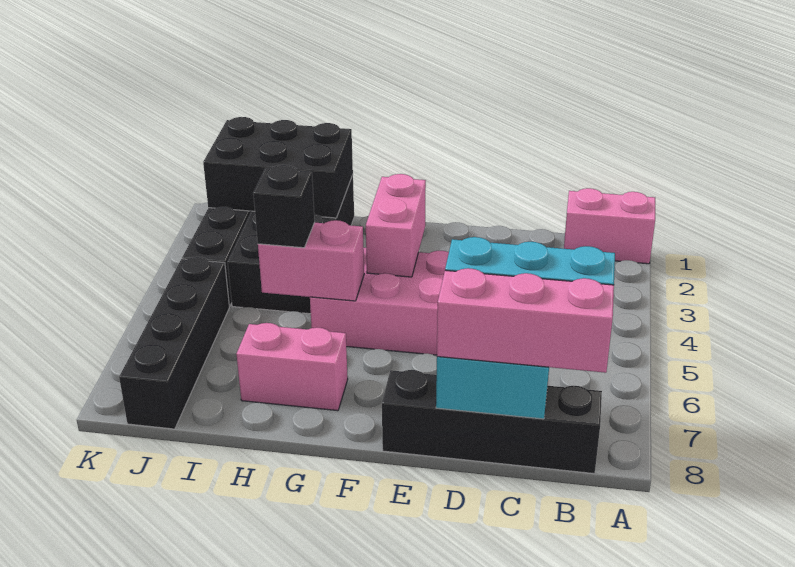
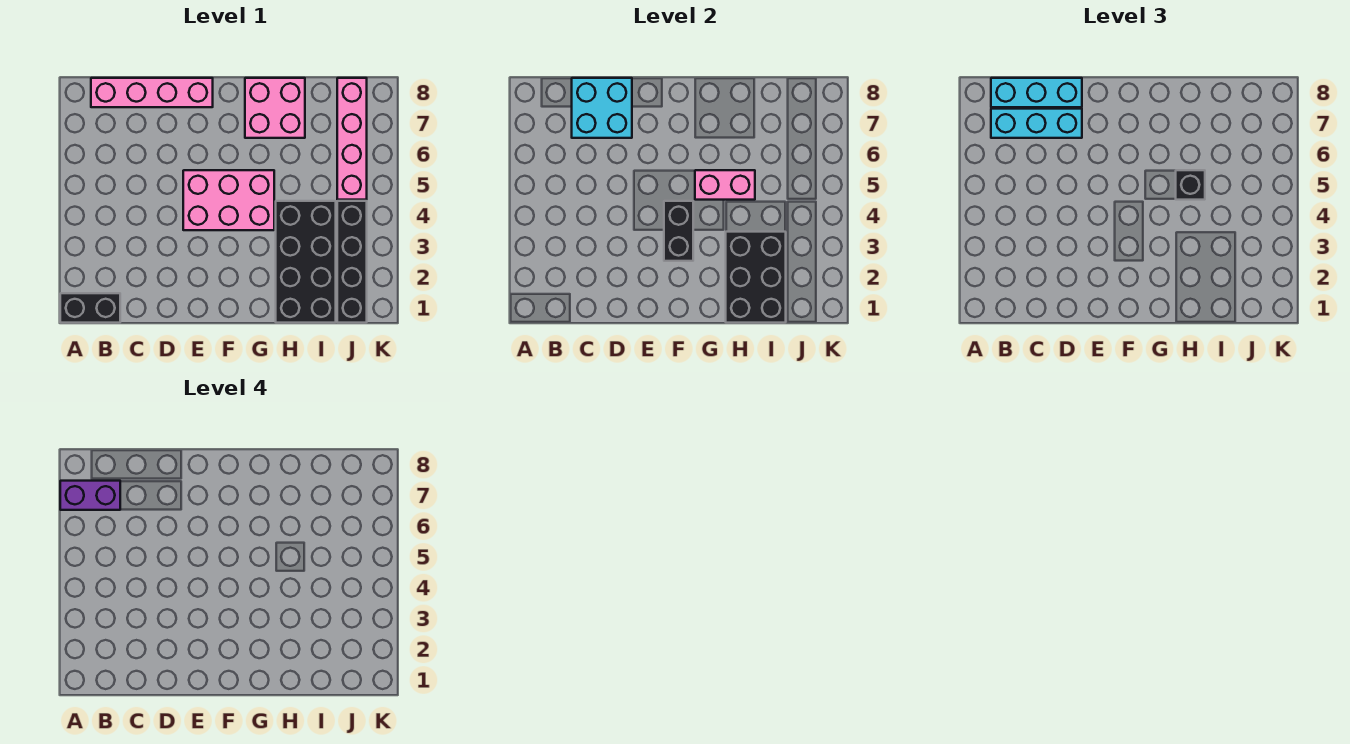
pink 1x2 brick [564,188,655,264] -> black 1x2 brick [60,293,120,323]
none -> purple 1x2 brick [60,481,120,510]
black 1x4 brick [382,370,602,474] -> pink 1x4 brick [91,78,213,107]
pink 1x3 brick [437,268,614,373] -> cyan 1x3 brick [991,78,1082,107]
pink 1x2 brick [366,174,426,277] -> black 1x2 brick [664,201,693,261]
pink 1x2 brick [236,323,348,411] -> pink 2x2 brick [245,78,305,138]
black 2x3 brick [203,117,353,218] -> black 2x3 brick turned to [726,232,786,323]
black 1x4 brick [119,257,229,429] -> pink 1x4 brick [337,78,367,200]

